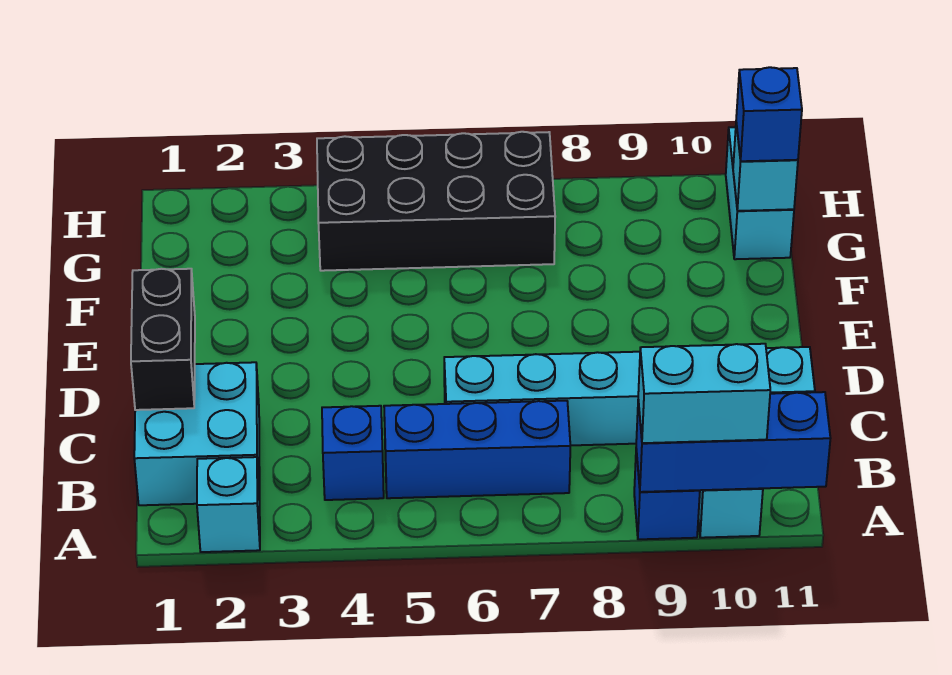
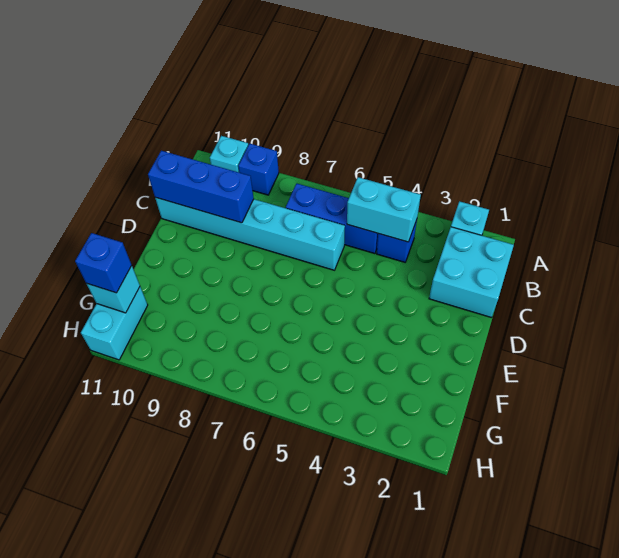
blue 1x3 brick [636,392,830,492] -> blue 1x3 brick moved to [148,151,254,223]
cyan 1x2 brick [638,344,770,443] -> cyan 1x2 brick moved to [347,177,421,242]
black 1x2 brick [131,269,195,410] -> none
black 2x4 brick [317,132,555,271] -> none

